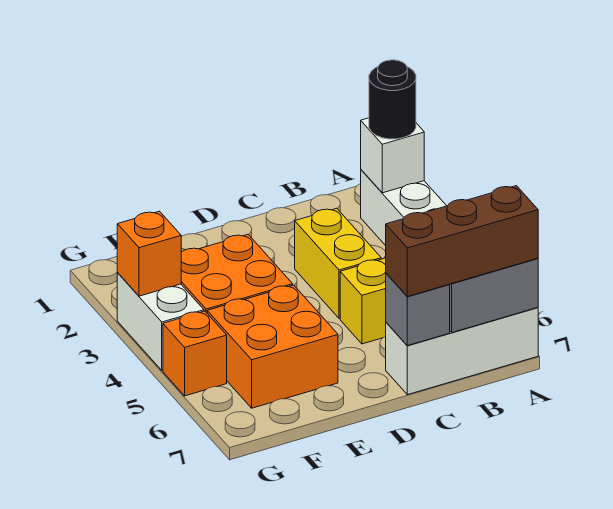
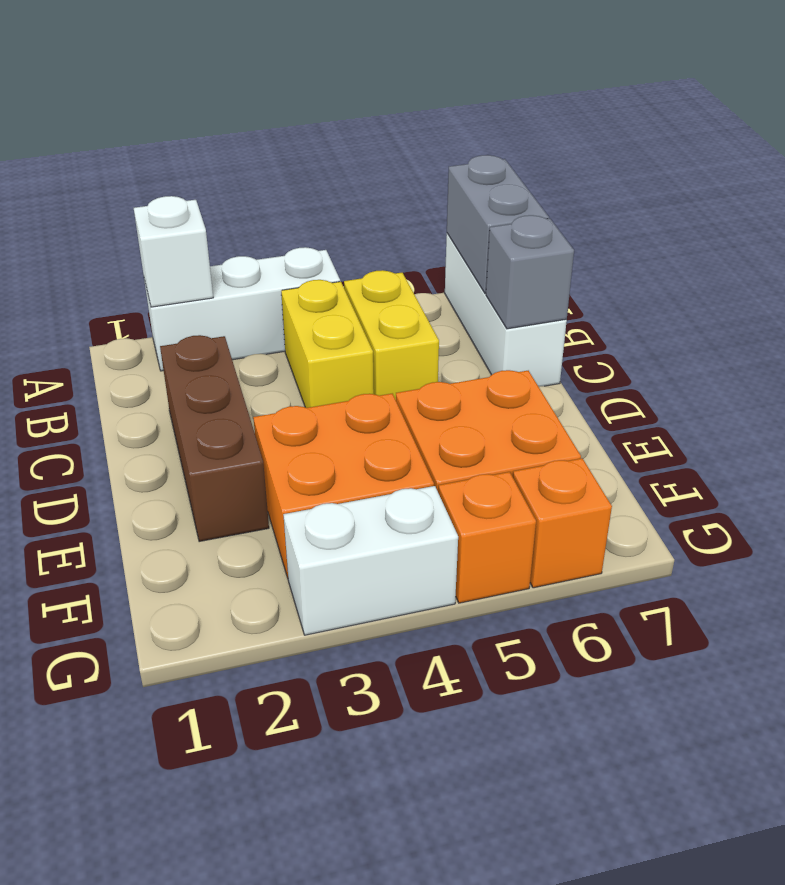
black 1x1 round brick [369,60,416,139] -> none
brown 1x3 brick [386,186,538,297] -> brown 1x3 brick moved to [160,335,269,542]
yellow 1x2 brick [295,208,381,319] -> yellow 1x2 brick turned to [281,280,374,408]
orange 1x1 brick [117,211,181,296] -> orange 1x1 brick moved to [513,458,612,588]

